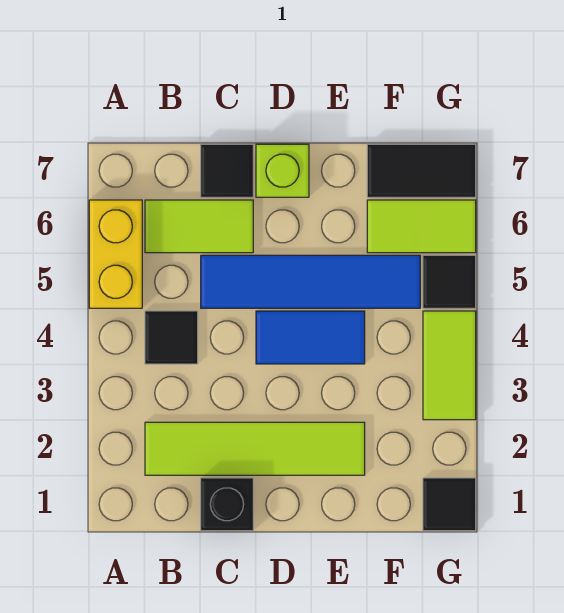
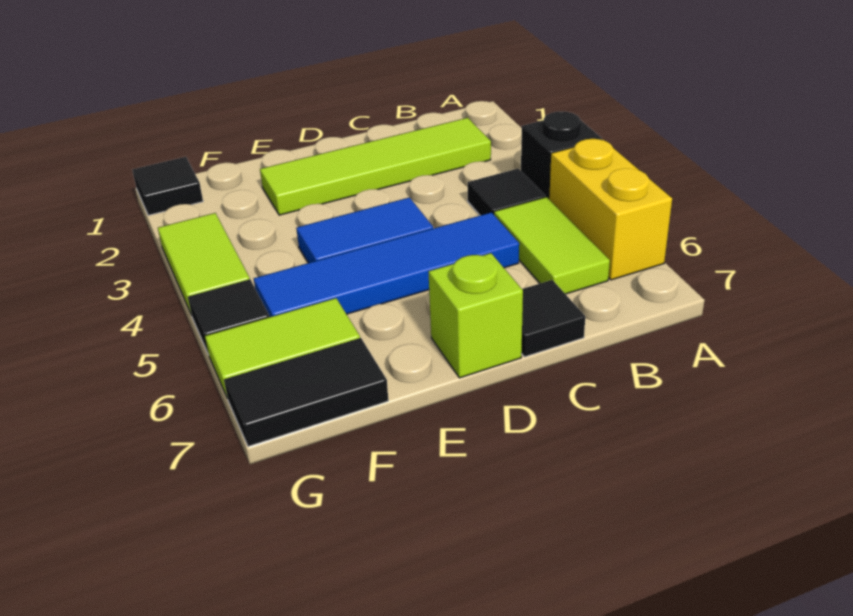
lime 1x2 tile [145,200,253,253] -> lime 1x2 tile turned to [494,197,610,294]
black 1x1 brick [201,478,253,531] -> black 1x1 brick moved to [521,112,602,199]

